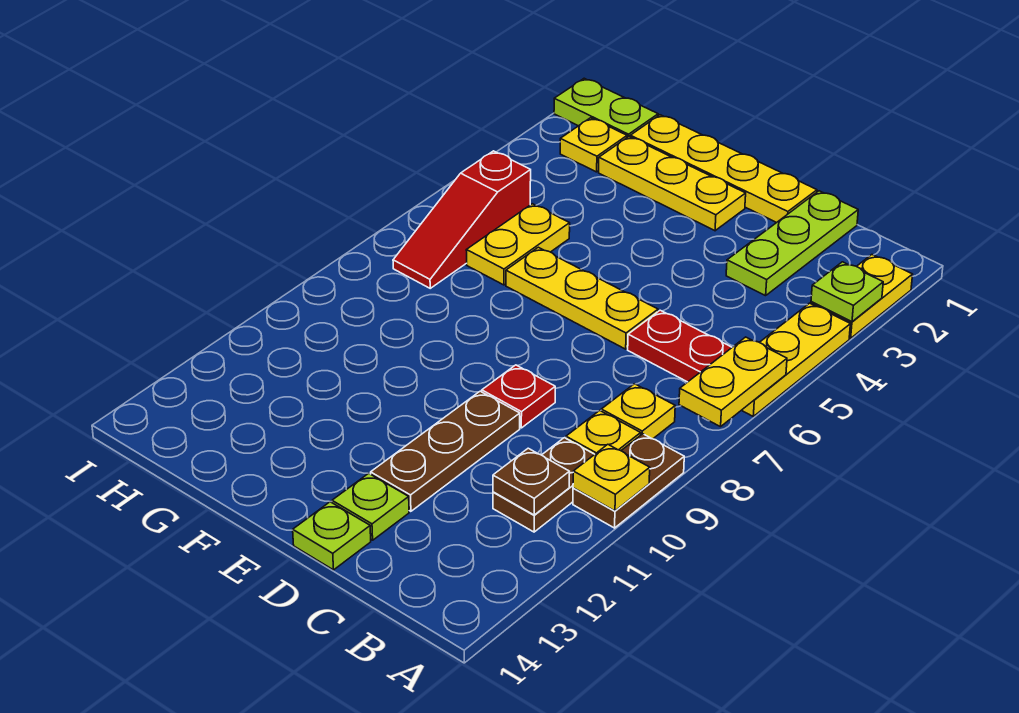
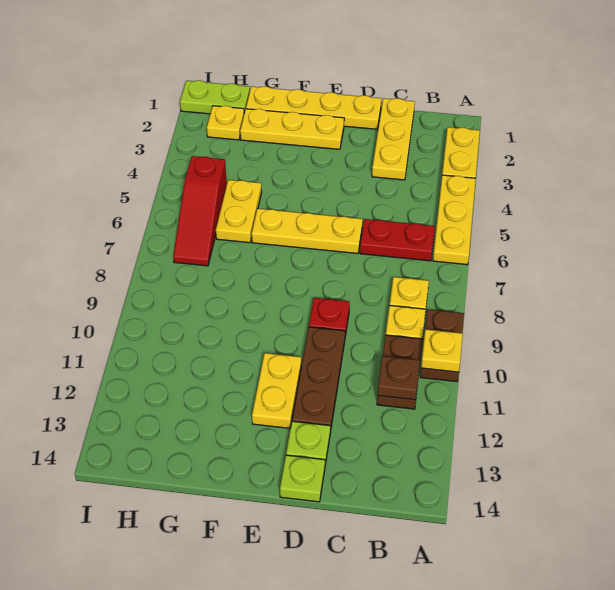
lime 1x1 plate [811,262,883,322] -> none
yellow 1x2 plate [679,337,787,427] -> yellow 1x2 plate moved to [252,353,301,428]
lime 1x3 plate [726,191,858,296] -> yellow 1x3 plate [372,98,415,180]

